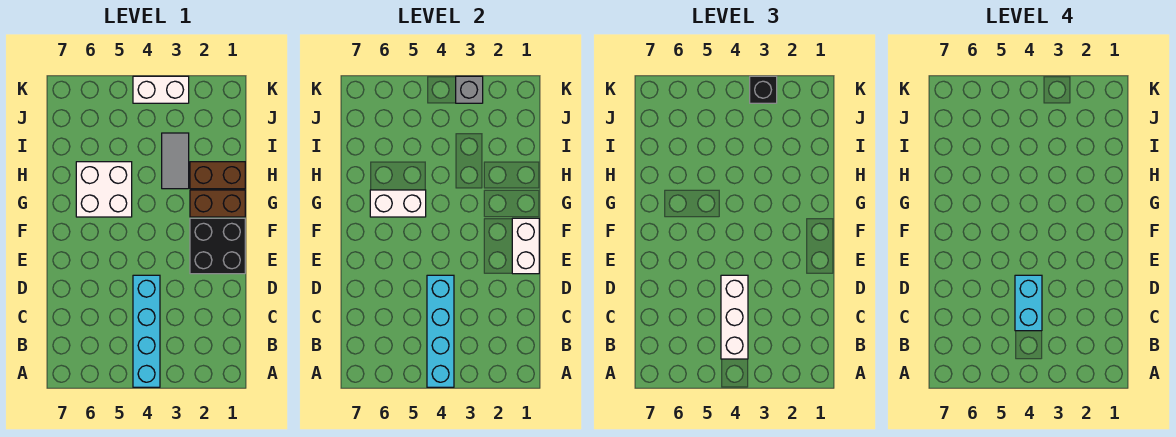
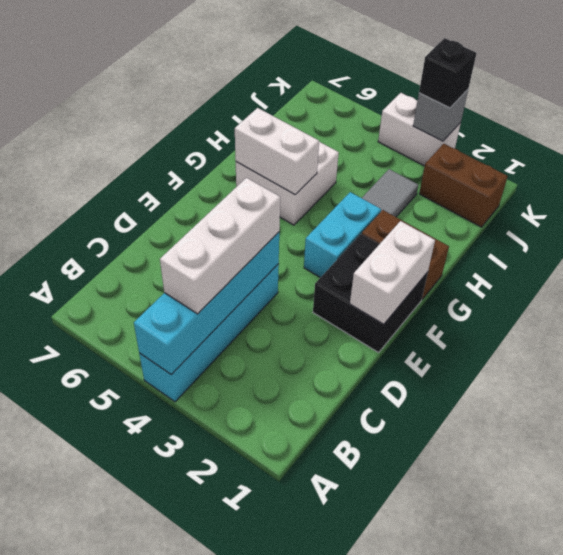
cyan 1x2 brick [1015,275,1042,331] -> cyan 1x2 brick moved to [304,192,381,278]
brown 1x2 brick [190,162,245,189] -> brown 1x2 brick moved to [419,144,508,227]

